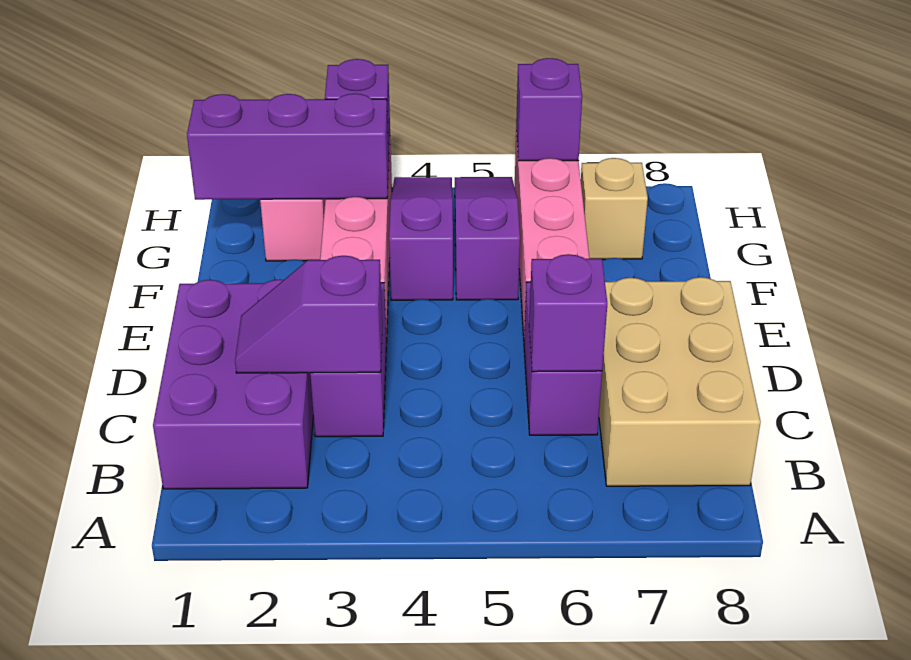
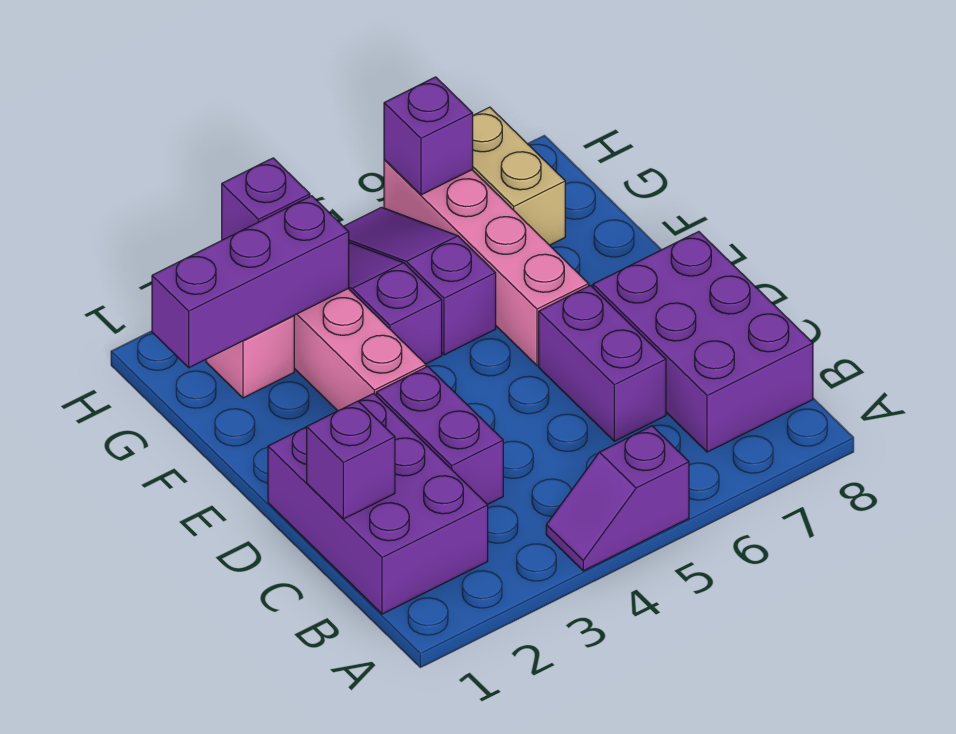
tan 2x3 brick [599,277,761,486] -> purple 2x3 brick [593,232,813,452]
purple 1x2 slope [235,256,382,373] -> purple 1x2 slope moved to [546,426,689,571]
purple 1x1 brick [529,254,607,372] -> purple 1x1 brick moved to [307,401,395,519]
tan 1x1 brick [581,158,648,259] -> tan 1x2 brick [473,107,565,245]

